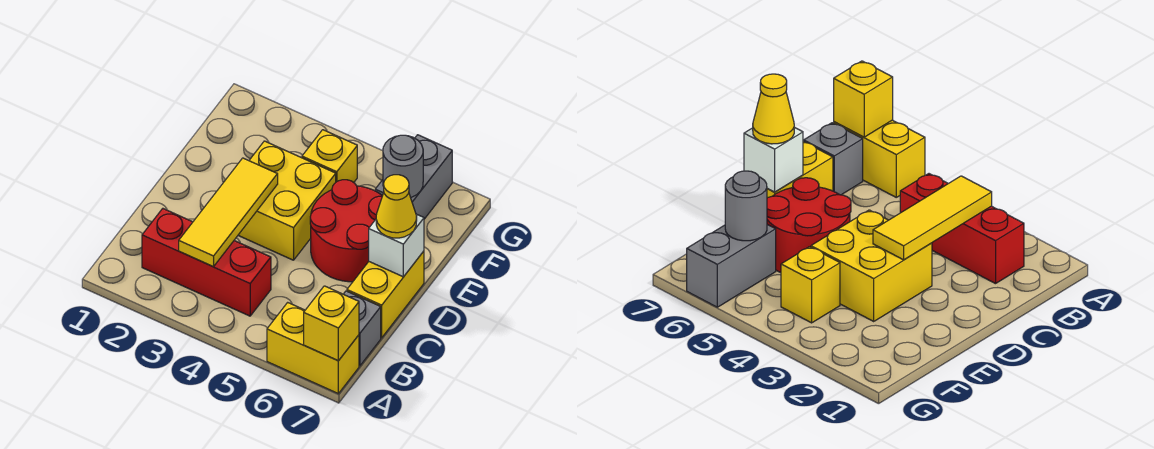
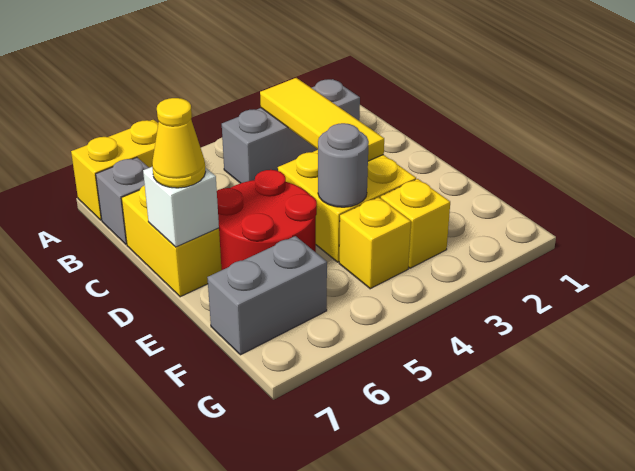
yellow 1x1 brick [304,286,359,361] -> yellow 1x1 brick moved to [381,179,450,268]
red 1x3 brick [142,209,271,316] -> grey 1x3 brick [222,79,360,183]
grey 1x2 brick [375,135,452,219] -> grey 1x2 brick turned to [207,236,327,355]
grey 1x1 round brick [383,135,423,198] -> grey 1x1 round brick moved to [318,123,369,207]

